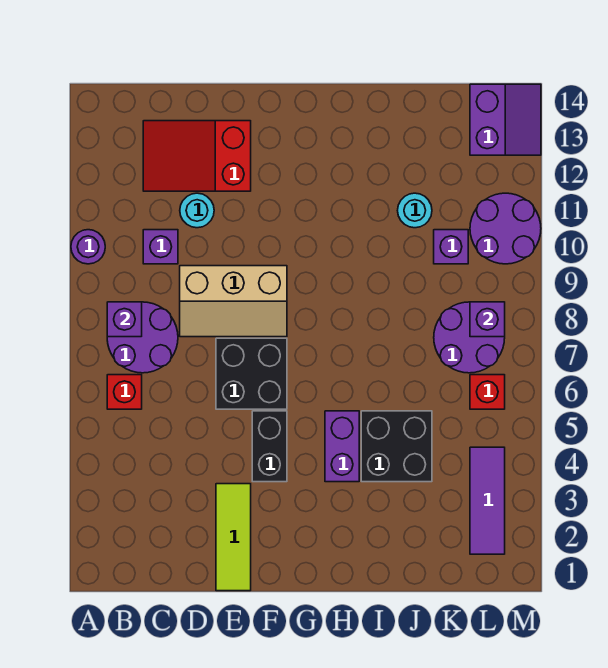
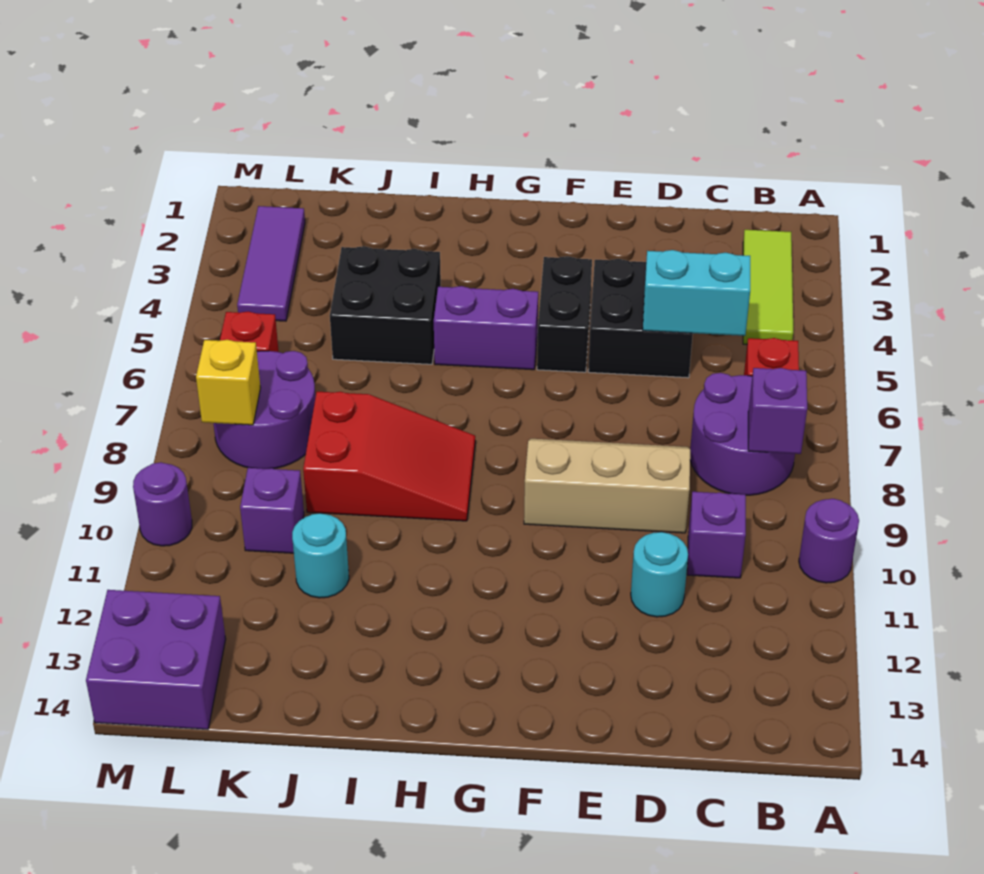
none -> cyan 1x2 brick [643,250,750,336]
red 2x3 slope [143,121,251,191] -> red 2x3 slope moved to [303,392,475,521]
lime 1x3 tile [216,484,251,591] -> lime 1x3 tile moved to [743,230,793,344]
black 2x2 brick [216,338,287,409] -> black 2x2 brick moved to [588,259,693,378]
purple 1x2 brick [325,411,359,482] -> purple 1x2 brick turned to [434,286,538,370]
purple 1x1 brick [470,302,505,337] -> yellow 1x1 brick [196,340,260,425]
purple 2x2 round brick [470,193,541,264] -> purple 1x1 round brick [133,462,192,546]
purple 2x2 slope [470,84,541,155] -> purple 2x2 brick [86,590,226,729]

